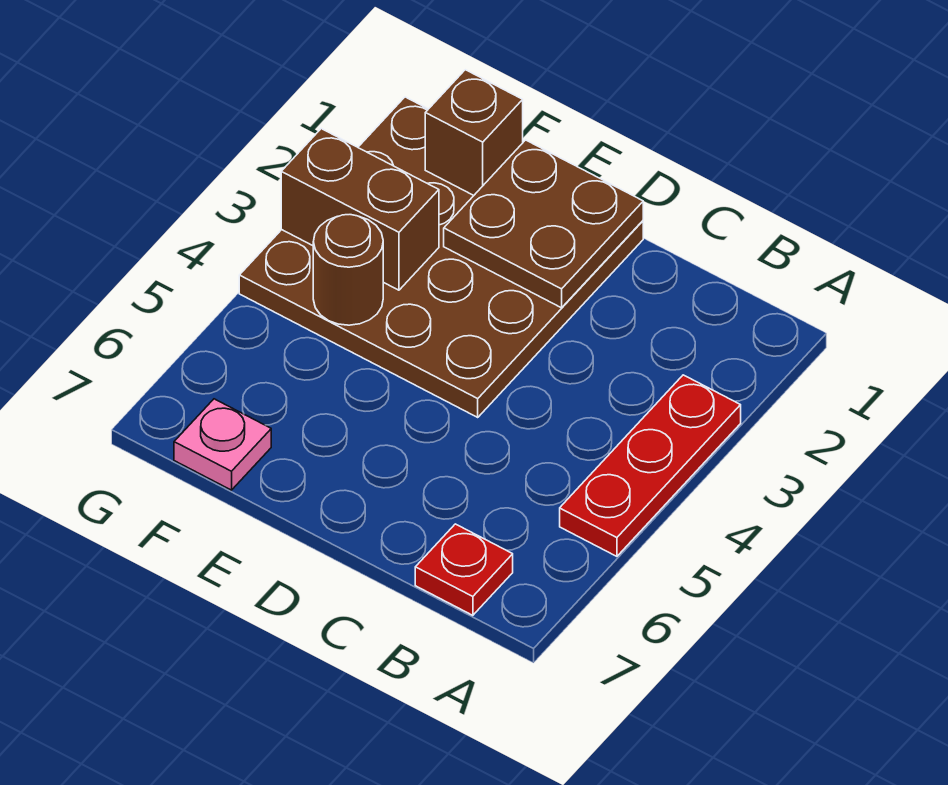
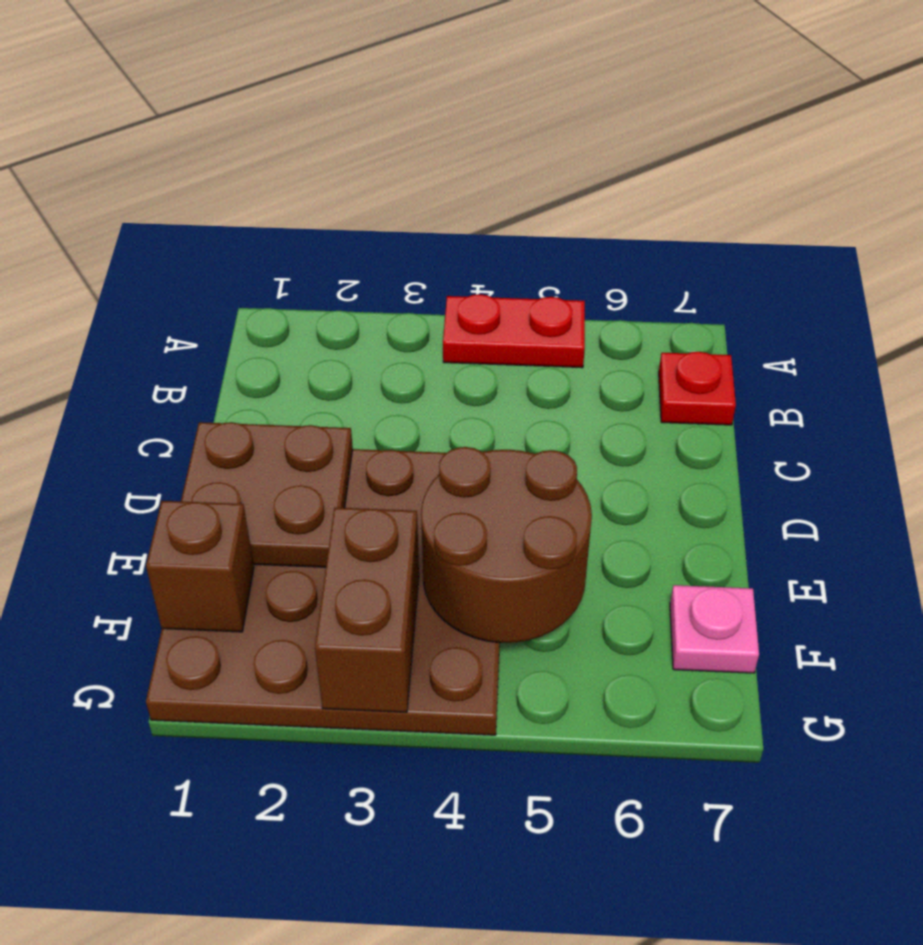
red 1x3 plate [560,375,741,556] -> red 1x2 plate [443,294,585,368]
brown 1x1 round brick [313,215,383,325] -> brown 2x2 round brick [421,447,592,643]

